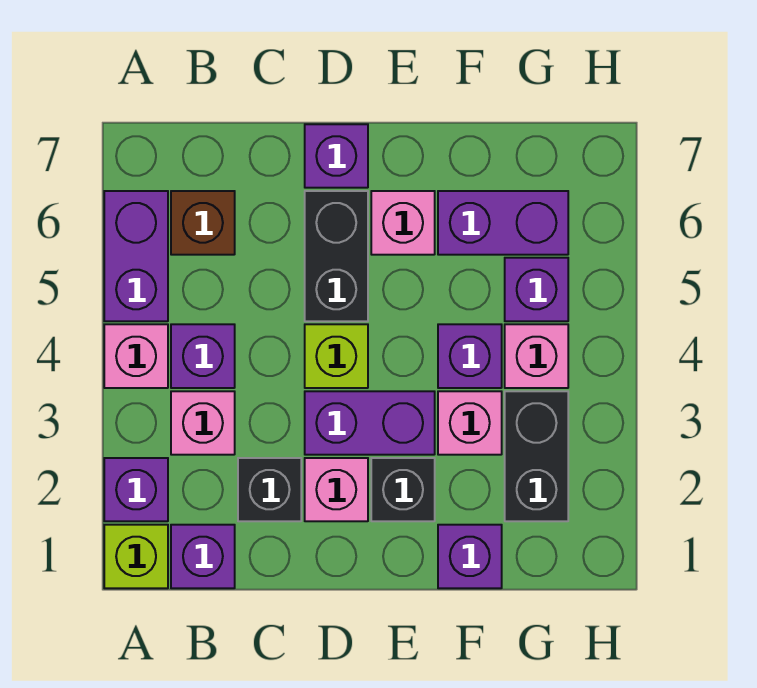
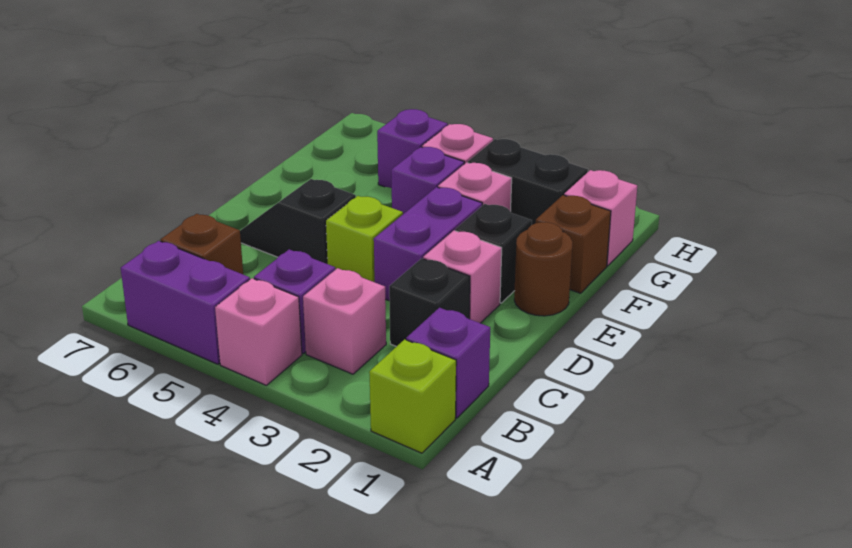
purple 1x1 brick [104,458,168,521] -> none
black 1x2 brick [305,191,368,321] -> black 1x2 slope [240,179,356,264]
purple 1x1 brick [305,124,368,188] -> none
none -> brown 1x1 round brick [514,222,573,316]
pink 1x1 brick [371,191,435,255] -> pink 1x1 brick moved to [564,170,637,266]
purple 1x1 brick [438,525,502,588] -> brown 1x1 brick [536,195,611,293]
purple 1x2 brick [438,191,568,255] -> none

